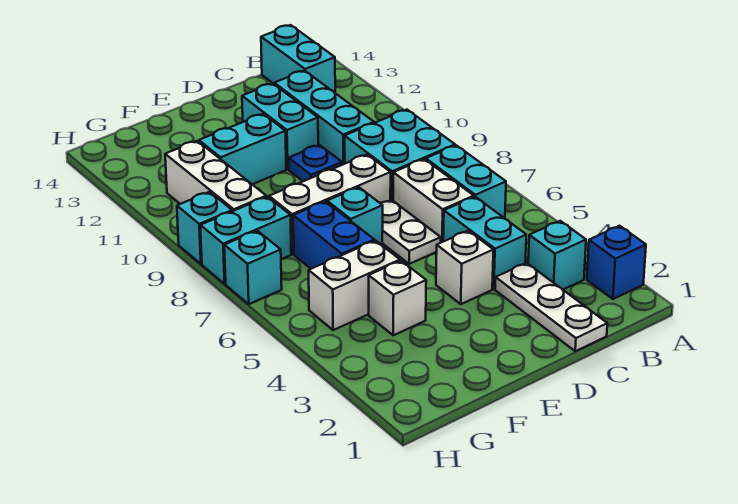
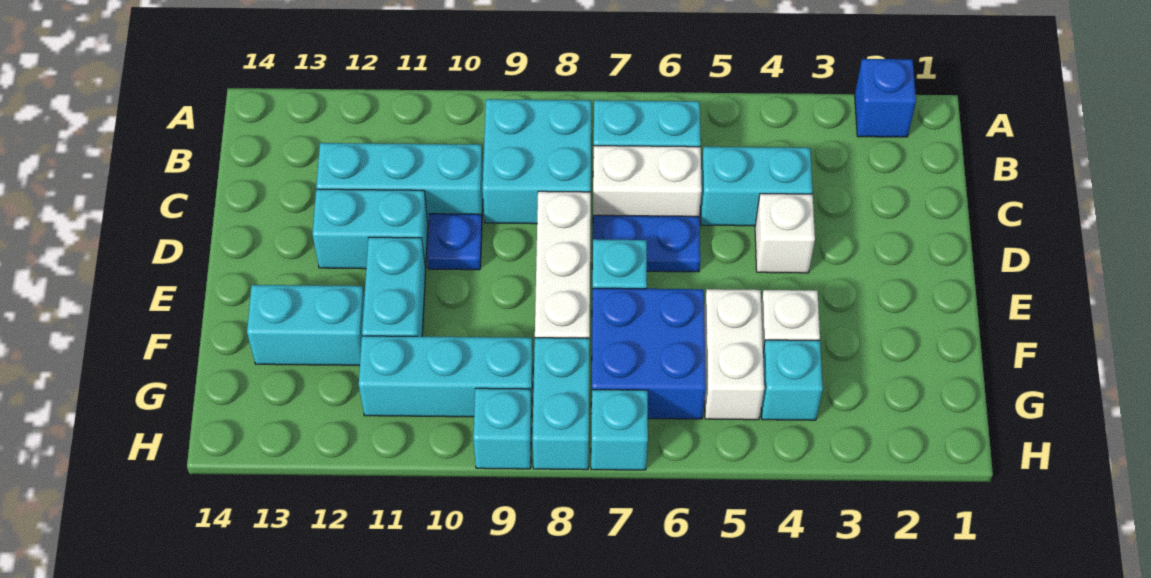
cyan 1x1 brick [528,221,586,290] -> cyan 1x1 brick moved to [761,340,823,420]
cyan 1x2 brick [261,25,335,93] -> cyan 1x2 brick moved to [247,285,364,365]
white 1x3 plate [495,263,607,351] -> none
white 1x2 plate [380,200,441,264] -> blue 1x2 plate [592,215,700,272]
blue 1x2 brick [293,201,374,269] -> blue 2x2 brick [591,288,706,419]
white 1x3 brick [165,141,266,211] -> cyan 1x3 brick [359,336,533,417]

